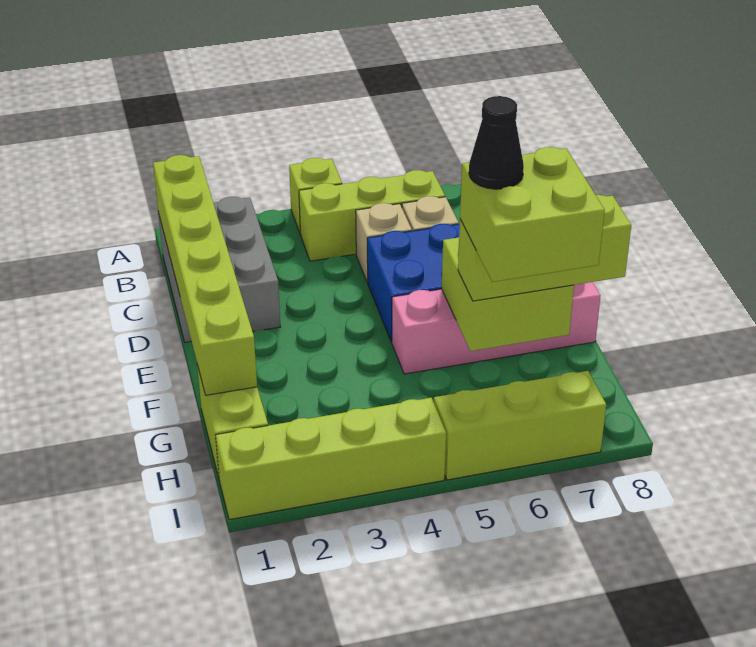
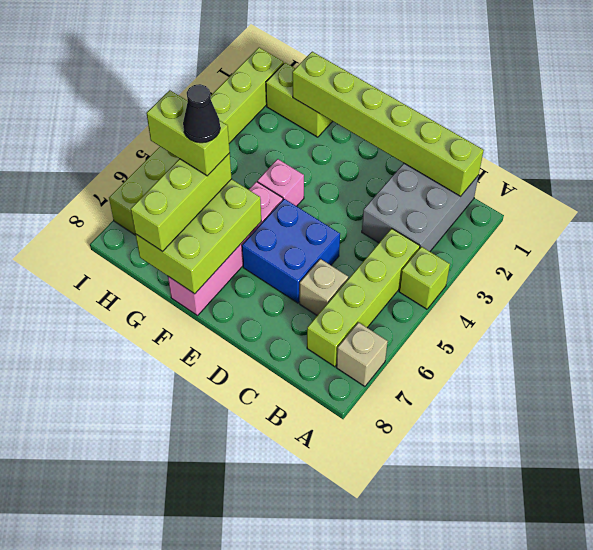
grey 2x3 brick [158,197,280,342] -> grey 2x3 brick turned to [362,163,479,251]
lime 1x3 brick [299,170,445,261] -> lime 1x4 brick [307,229,420,367]
tan 1x1 brick [356,203,412,282] -> tan 1x1 brick moved to [336,322,388,386]
none -> pink 1x1 brick [257,159,304,206]
lime 2x2 brick [442,237,574,351] -> lime 2x3 brick [135,179,261,294]
lime 2x2 brick [460,147,605,282] -> lime 1x2 brick [146,90,230,176]

